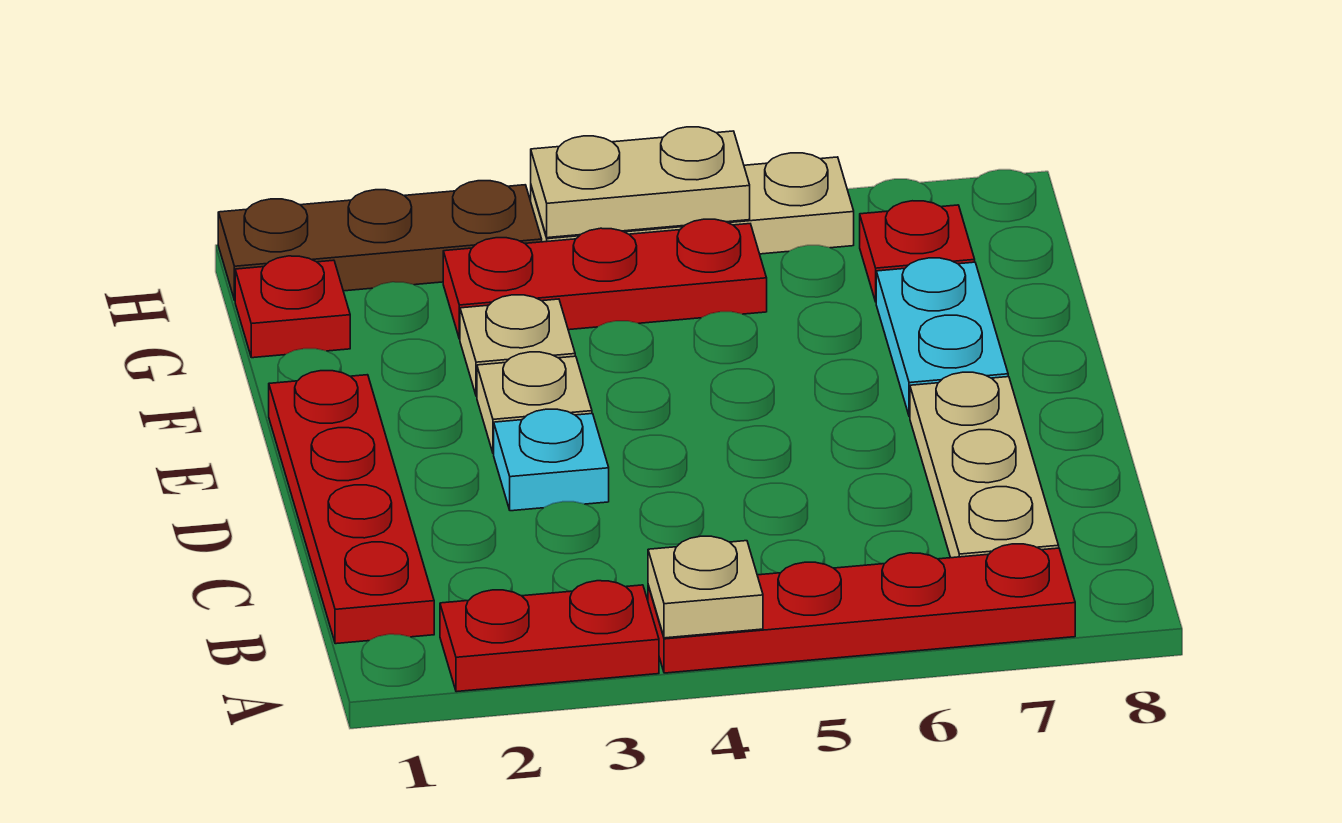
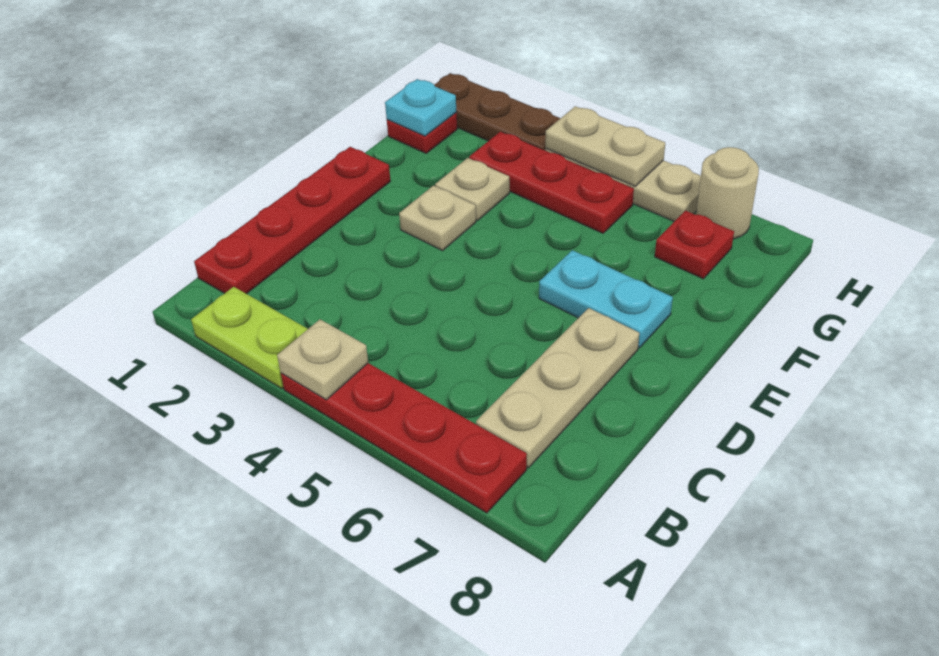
red 1x2 plate [440,581,659,692] -> lime 1x2 plate [191,287,308,389]
cyan 1x1 plate [494,409,609,511] -> cyan 1x1 plate moved to [385,79,457,136]
cyan 1x2 plate [876,258,1008,417] -> cyan 1x2 plate turned to [539,250,673,348]
none -> tan 1x1 round brick [696,147,759,239]

